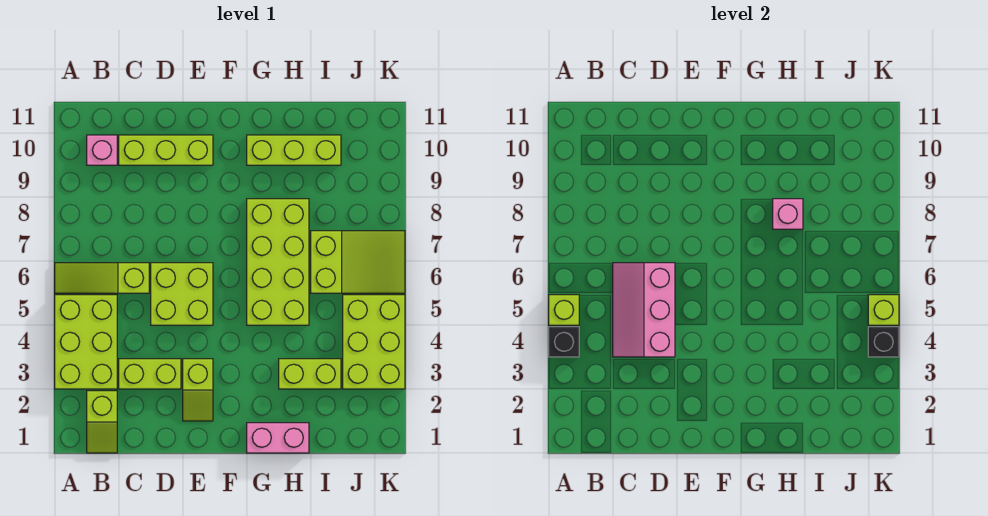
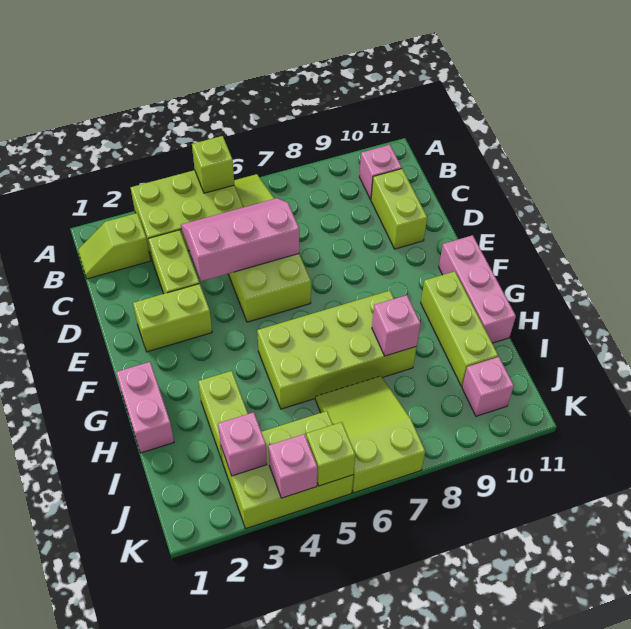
black 1x1 brick [549,327,579,357] -> none
lime 1x3 brick [119,135,213,165] -> lime 1x2 brick [371,169,427,249]
lime 1x2 slope [183,359,213,421] -> lime 1x2 brick [133,284,212,352]
none -> pink 1x3 brick [439,235,516,343]
lime 2x3 slope [311,231,405,293] -> lime 2x3 slope turned to [315,376,425,493]
none -> pink 1x1 brick [218,412,267,476]
none -> pink 1x1 brick [462,357,514,416]
black 1x1 brick [868,327,899,357] -> pink 1x1 brick [268,434,317,498]

